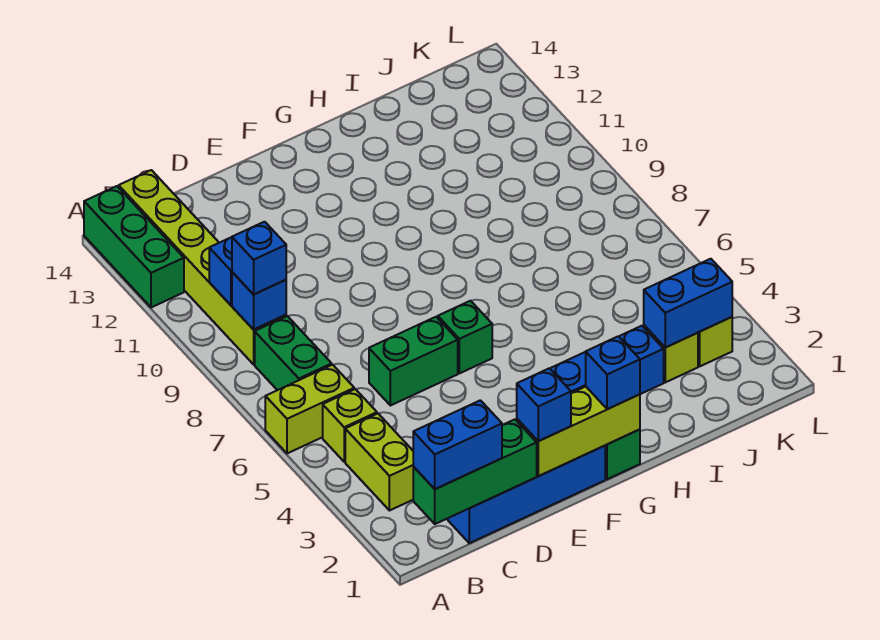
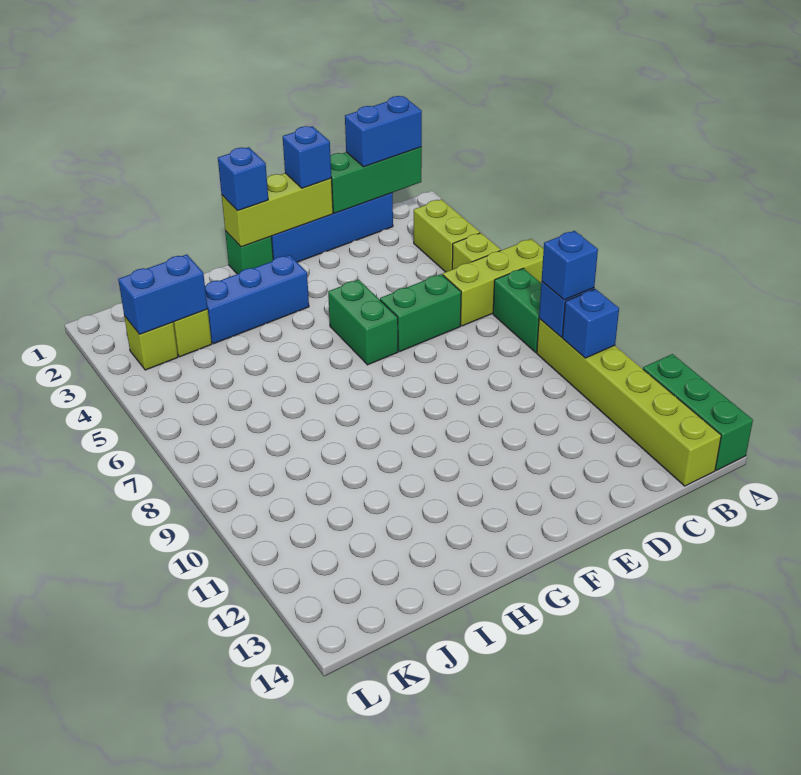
lime 1x2 brick [265,365,354,453] -> lime 1x3 brick [443,239,544,326]
green 1x1 brick [438,301,492,373] -> green 1x2 brick [328,280,398,365]

